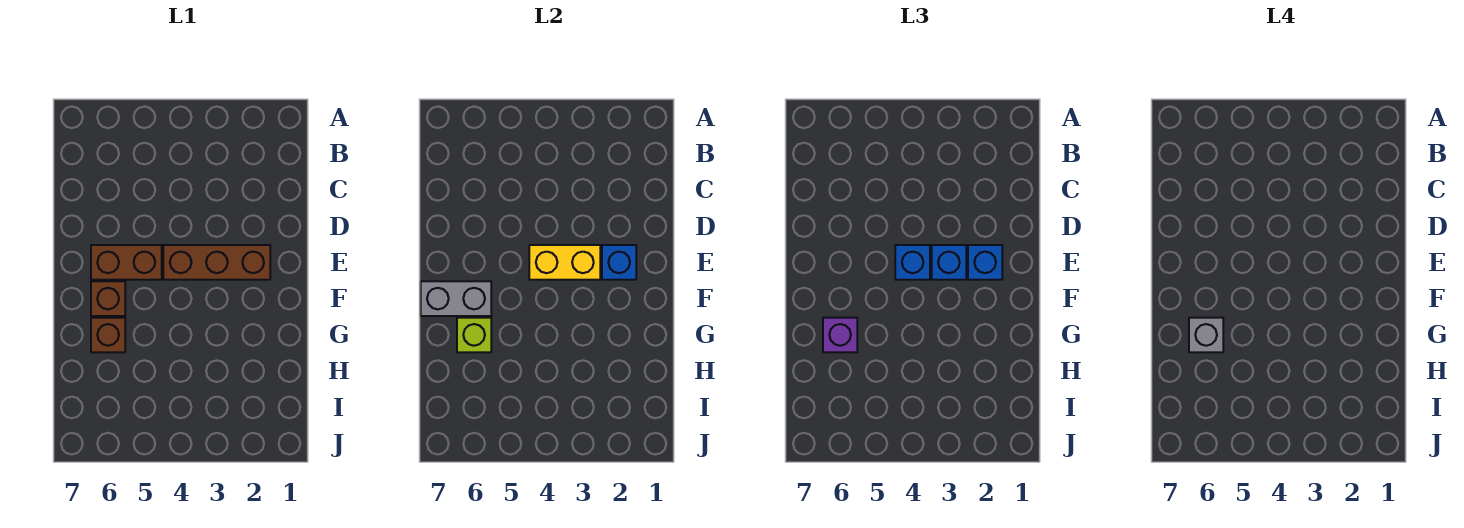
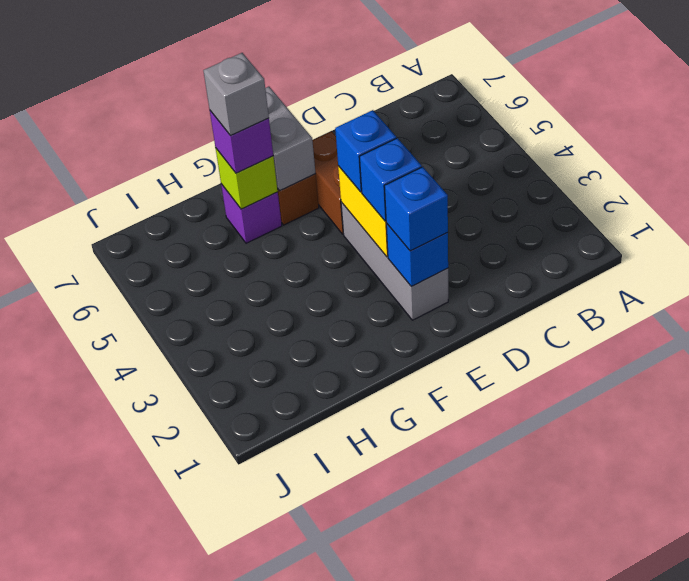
brown 1x3 brick [163,245,270,280] -> grey 1x3 brick [341,202,448,320]
brown 1x1 brick [91,318,125,352] -> purple 1x1 brick [221,184,282,243]

